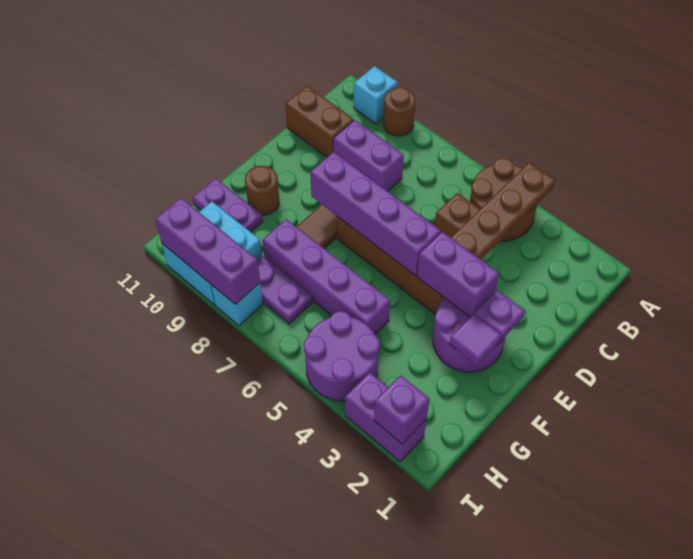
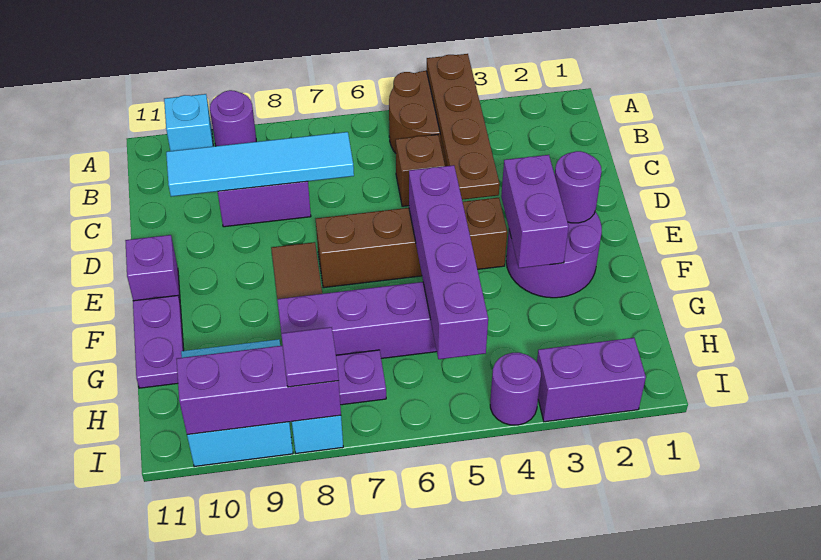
brown 1x1 round brick [383,87,416,136] -> purple 1x1 round brick [210,90,256,146]
none -> cyan 1x4 tile [166,132,354,197]
brown 1x2 brick [285,86,354,157] -> none
purple 1x1 plate [475,290,525,340] -> purple 1x1 round brick [555,151,602,223]
purple 1x2 brick [417,232,499,317] -> purple 1x2 brick turned to [501,155,569,268]
purple 1x4 brick [310,152,441,275] -> purple 1x4 brick turned to [409,165,488,359]
purple 1x1 tile [450,314,502,365] -> purple 1x1 tile moved to [281,327,339,387]
brown 1x1 round brick [245,166,279,215] -> none
purple 1x2 plate [193,178,263,232] -> purple 1x2 plate turned to [133,296,184,388]
purple 2x2 round brick [304,311,380,401] -> purple 1x1 round brick [490,353,541,425]
purple 1x1 brick [374,375,430,444] -> purple 1x1 brick moved to [125,235,180,301]

